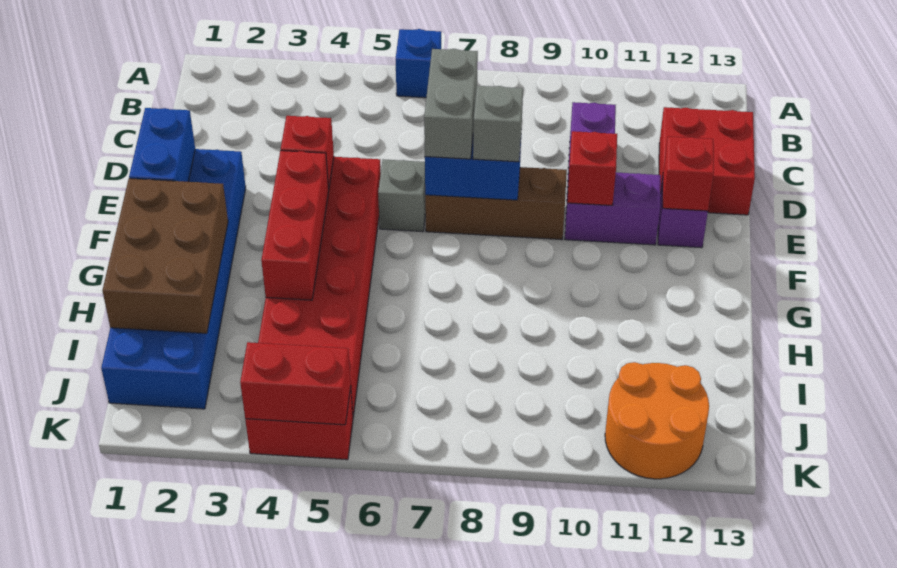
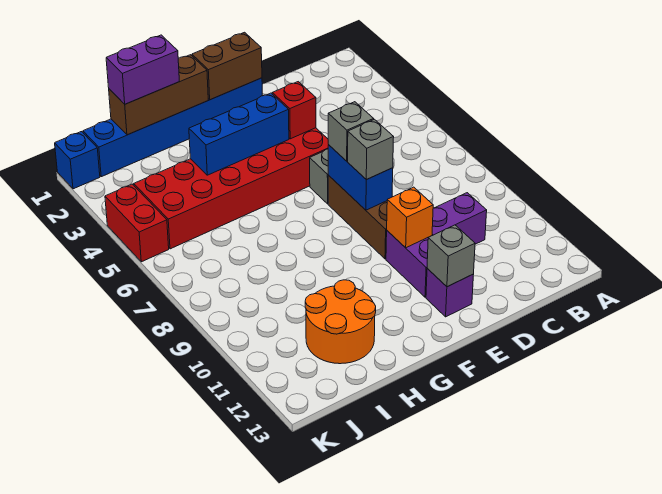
blue 1x1 brick [396,29,441,98] -> blue 1x1 brick moved to [55,132,100,189]
red 2x2 brick [659,107,755,215] -> none
grey 1x2 brick [424,49,478,159] -> grey 1x1 brick [328,102,374,161]
blue 2x6 brick [101,149,246,409] -> blue 1x6 brick [83,78,263,177]
blue 1x2 brick [129,108,195,182] -> brown 1x2 brick [192,32,262,100]
red 1x1 brick [567,131,617,205] -> orange 1x1 brick [387,187,433,248]
red 1x1 brick [663,137,714,211] -> grey 1x1 brick [427,225,475,287]
red 1x3 brick [261,151,329,300] -> blue 1x3 brick [189,93,289,175]
brown 2x3 brick [102,178,228,333] -> brown 1x3 brick [109,55,208,135]
none -> purple 1x2 brick [106,35,179,104]
orange 2x2 round brick [605,362,709,479] -> orange 2x2 round brick moved to [305,280,376,364]
red 1x2 brick [240,342,351,425] -> none

